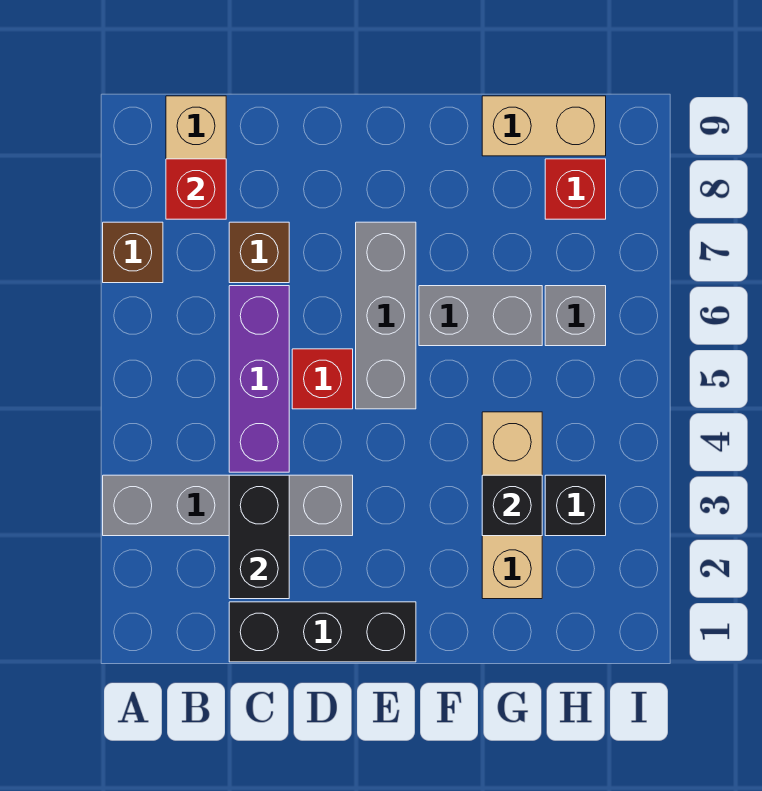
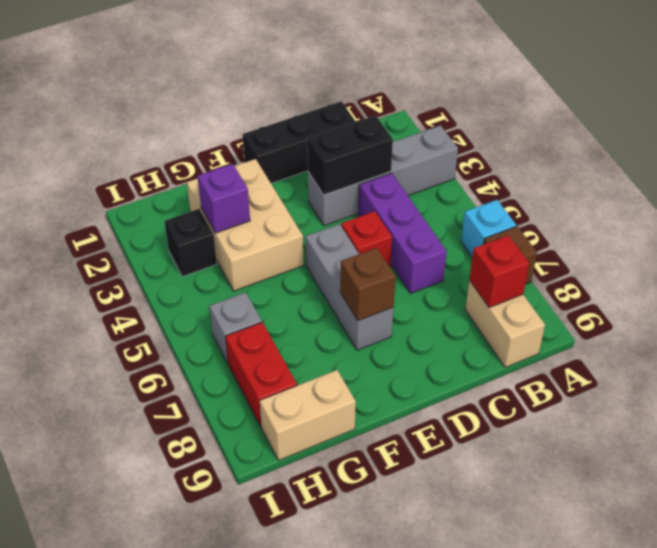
none -> cyan 1x1 brick [461,200,516,257]
black 1x2 brick [229,475,289,599] -> black 1x2 brick turned to [307,115,393,195]
brown 1x1 brick [229,222,289,283] -> brown 1x1 brick moved to [340,248,396,321]
grey 1x2 brick [419,286,542,346] -> none
tan 1x3 brick [482,412,542,599] -> tan 2x3 brick [187,159,304,291]
black 1x1 brick [482,475,542,536] -> purple 1x1 brick [197,164,250,233]
red 1x1 brick [545,159,606,219] -> red 1x2 brick [225,322,297,427]

